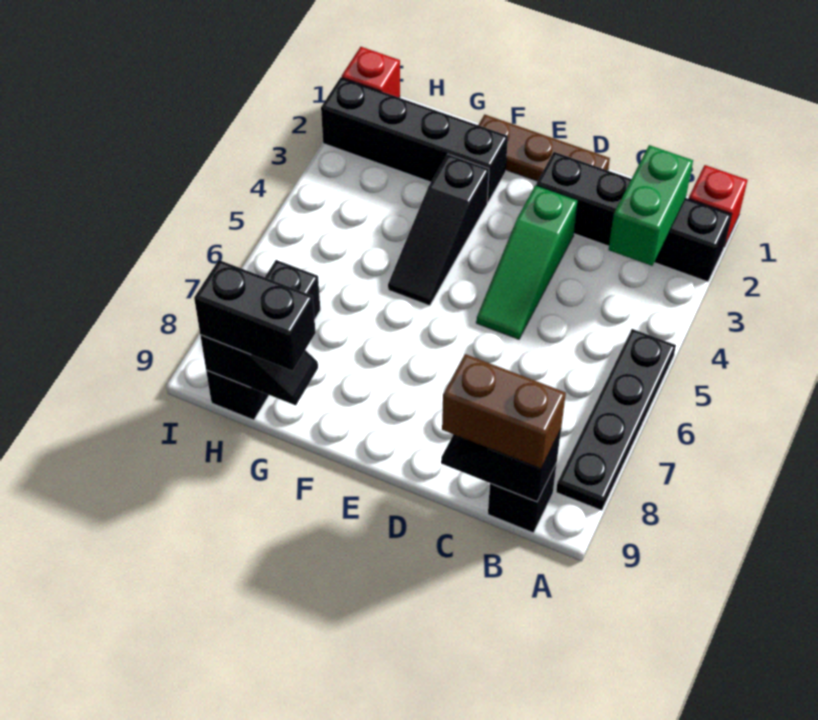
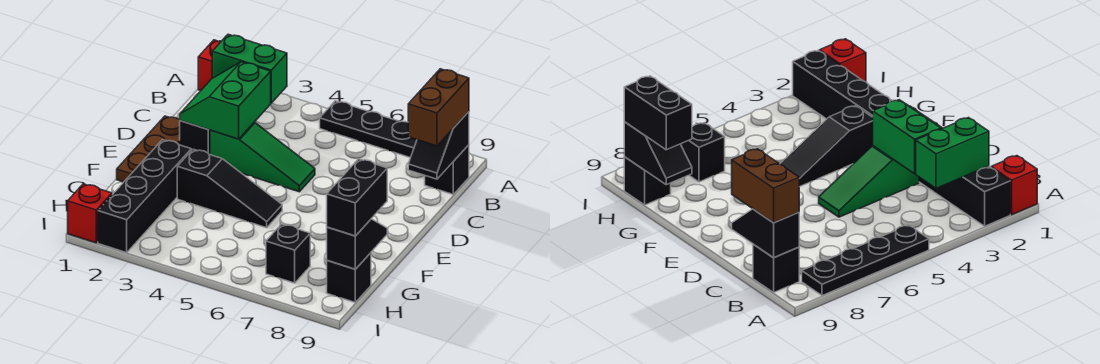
none -> green 2x2 slope [180,62,271,139]

